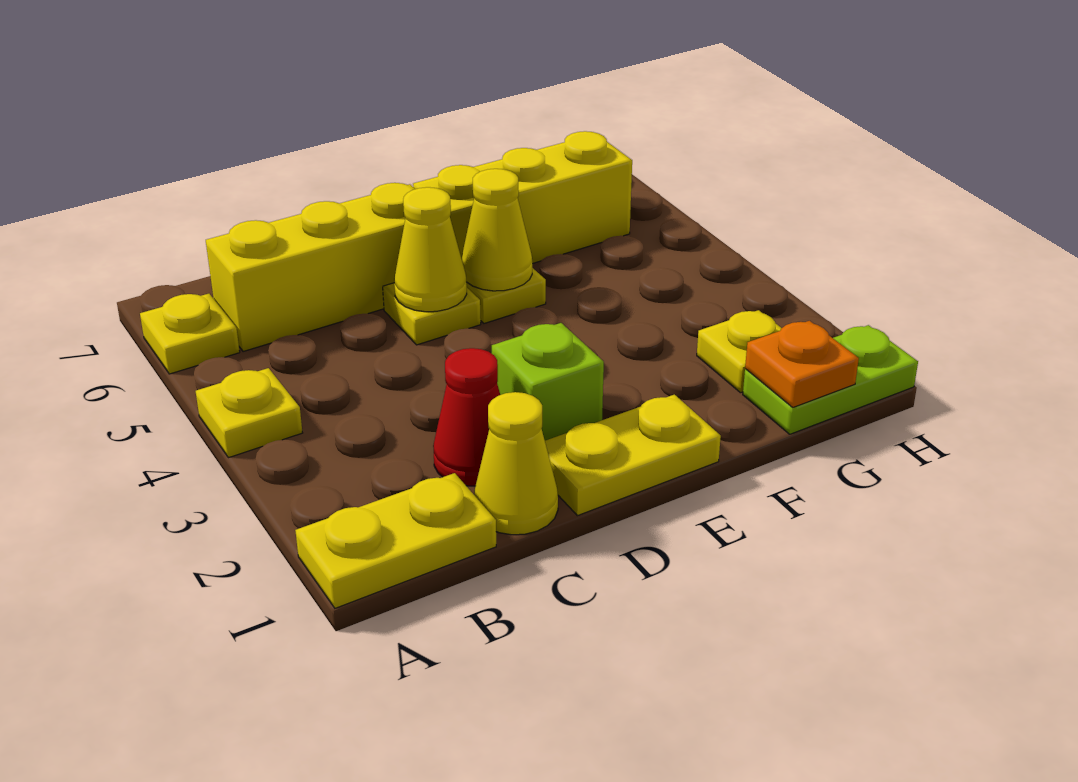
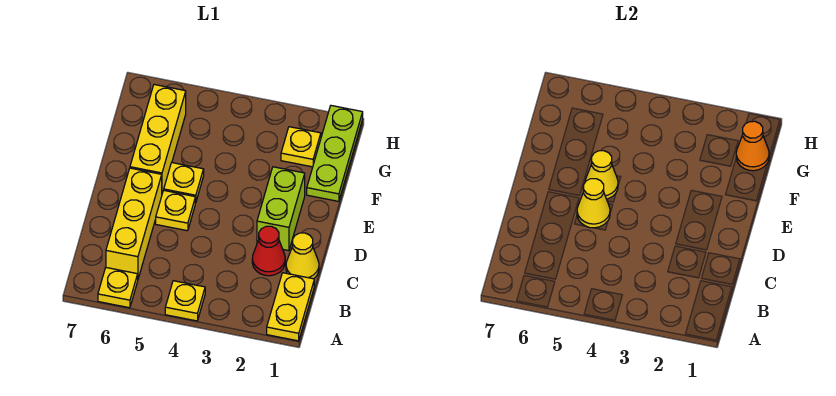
yellow 1x2 plate [545,395,721,516] -> none
lime 1x1 brick [492,323,604,440] -> lime 1x2 brick [257,167,305,251]
lime 1x2 plate [743,325,918,434] -> lime 1x3 plate [307,106,363,201]
orange 1x1 plate [745,321,859,407] -> orange 1x1 cone [736,121,769,171]

